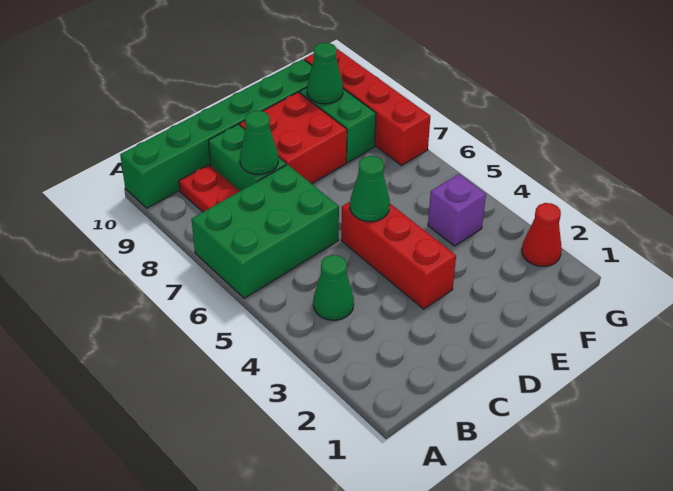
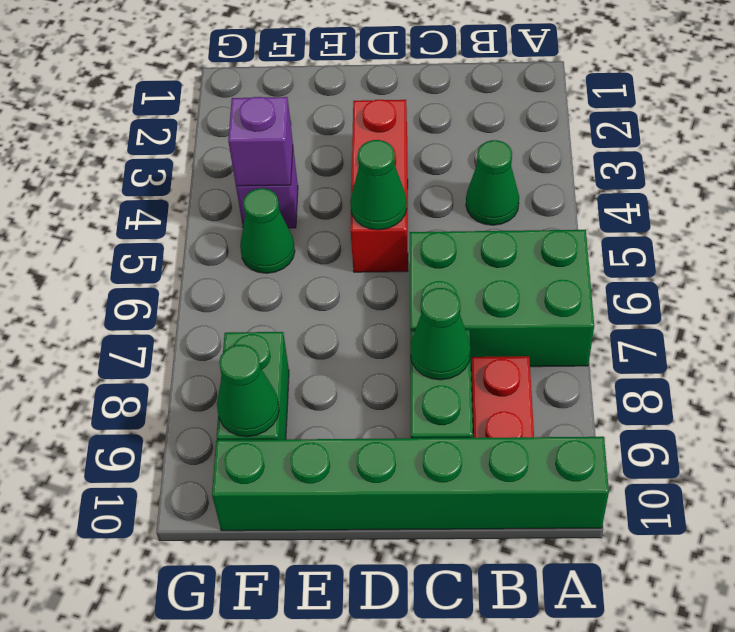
red 2x2 brick [240,92,347,184] -> none
none -> purple 1x1 brick [228,97,293,186]
none -> green 1x1 cone [240,188,295,273]
red 1x1 cone [522,203,562,266] -> none
red 1x4 brick [304,49,430,165] -> none

